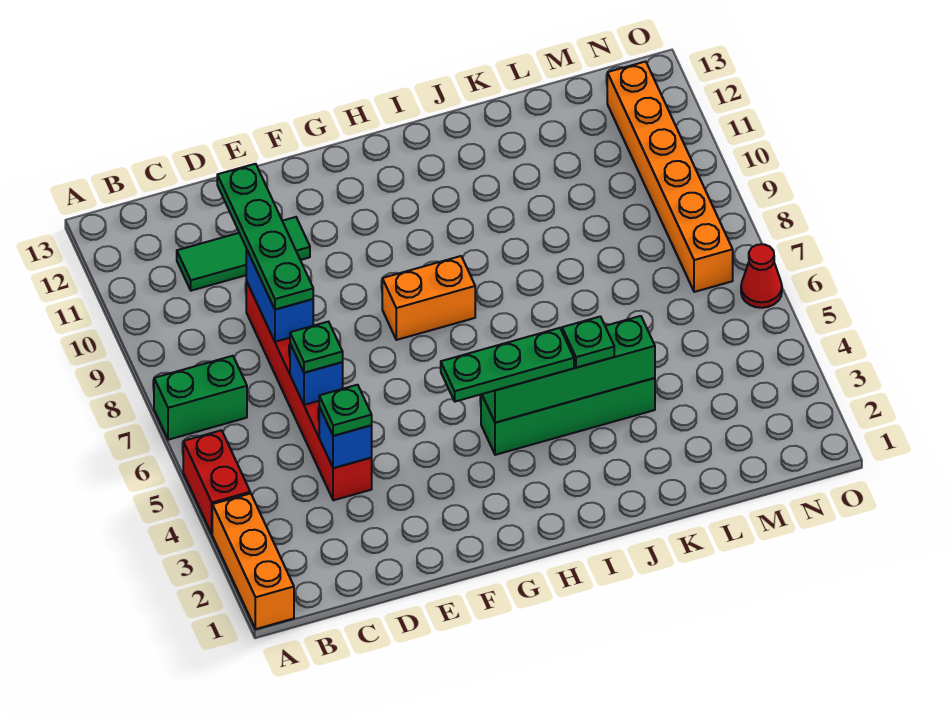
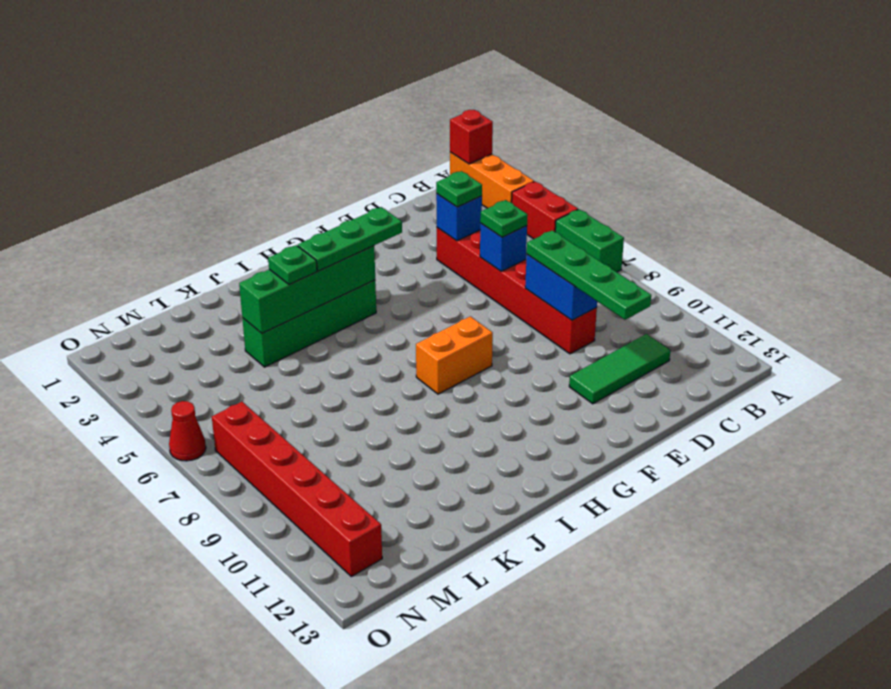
none -> red 1x1 brick [450,110,493,164]
green 1x2 brick [154,356,247,440] -> green 1x2 brick turned to [555,209,624,272]
orange 1x6 brick [607,62,733,292] -> red 1x6 brick [212,402,382,576]

